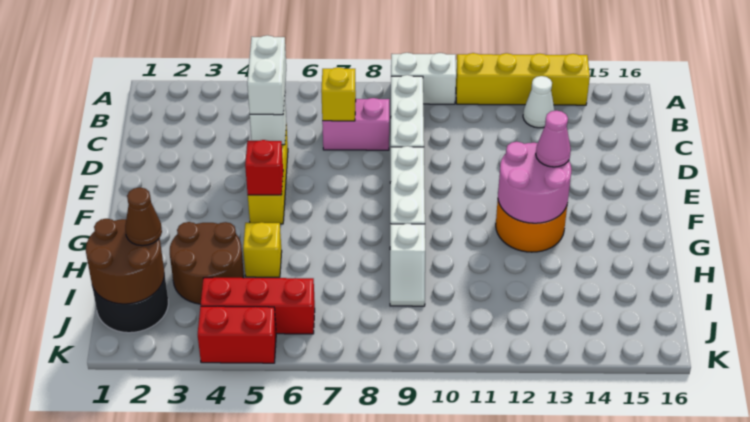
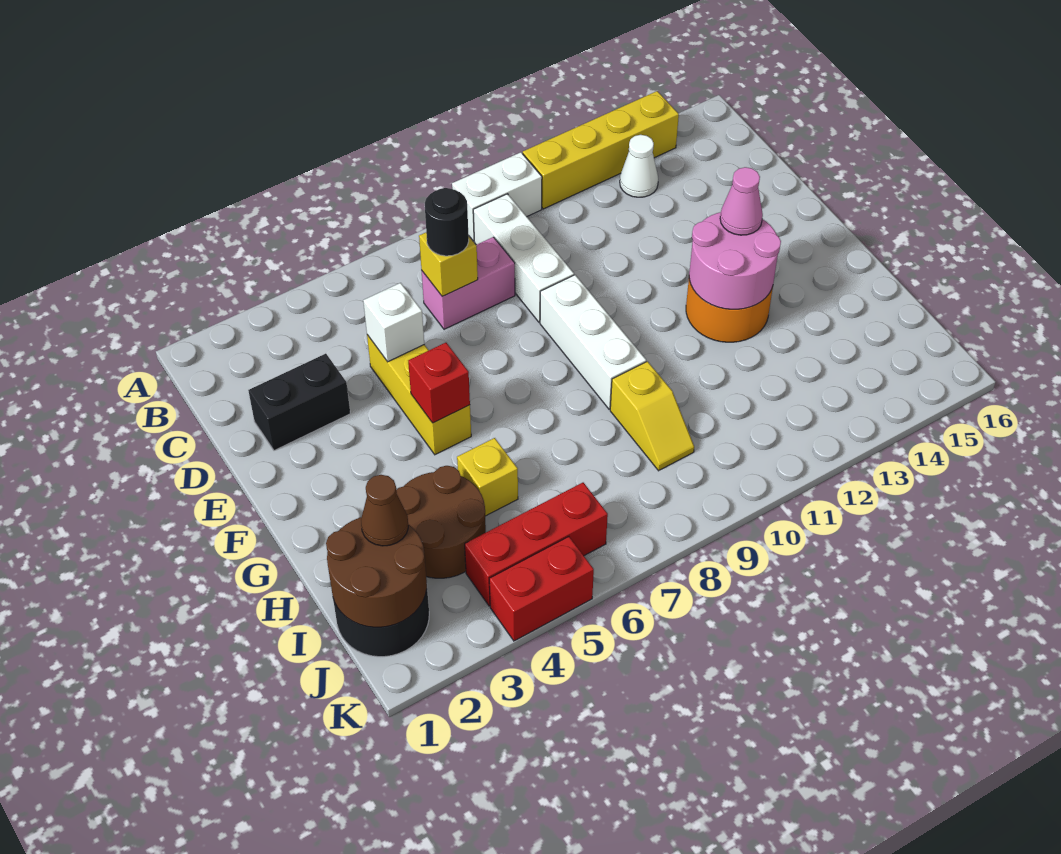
white 1x2 brick [247,35,286,115] -> none
none -> black 1x1 round brick [425,188,469,256]
none -> black 1x2 brick [248,354,350,451]
white 1x2 slope [390,224,425,306] -> yellow 1x2 slope [610,361,694,471]

